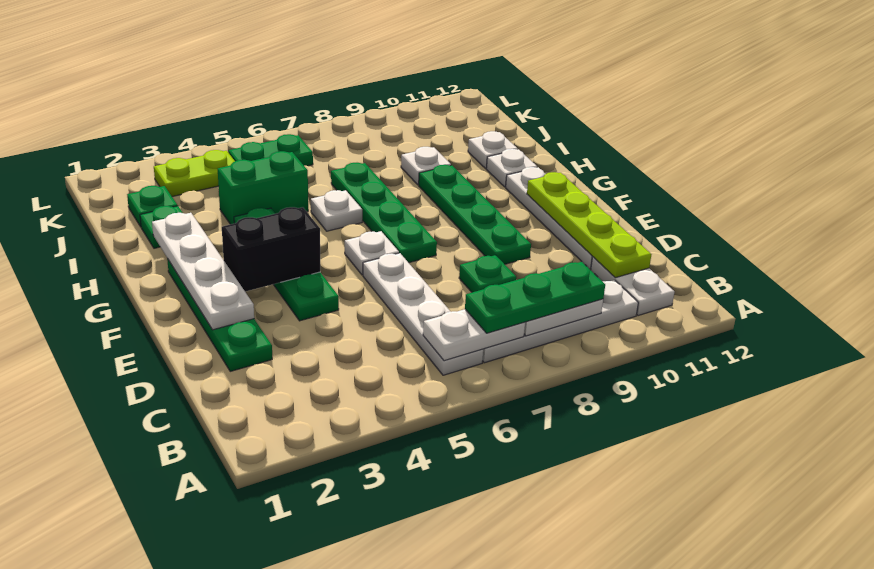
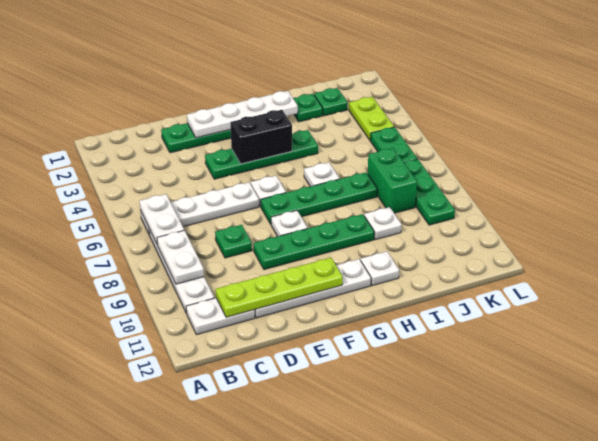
green 1x3 plate [465,262,605,333] -> green 1x3 plate moved to [405,159,455,225]
black 1x2 brick [222,207,320,292] -> black 1x2 brick turned to [230,110,292,164]
green 1x2 brick [218,151,308,224] -> green 1x2 brick moved to [368,148,417,213]
white 1x1 plate [468,131,518,168] -> white 1x1 plate moved to [271,210,308,236]

